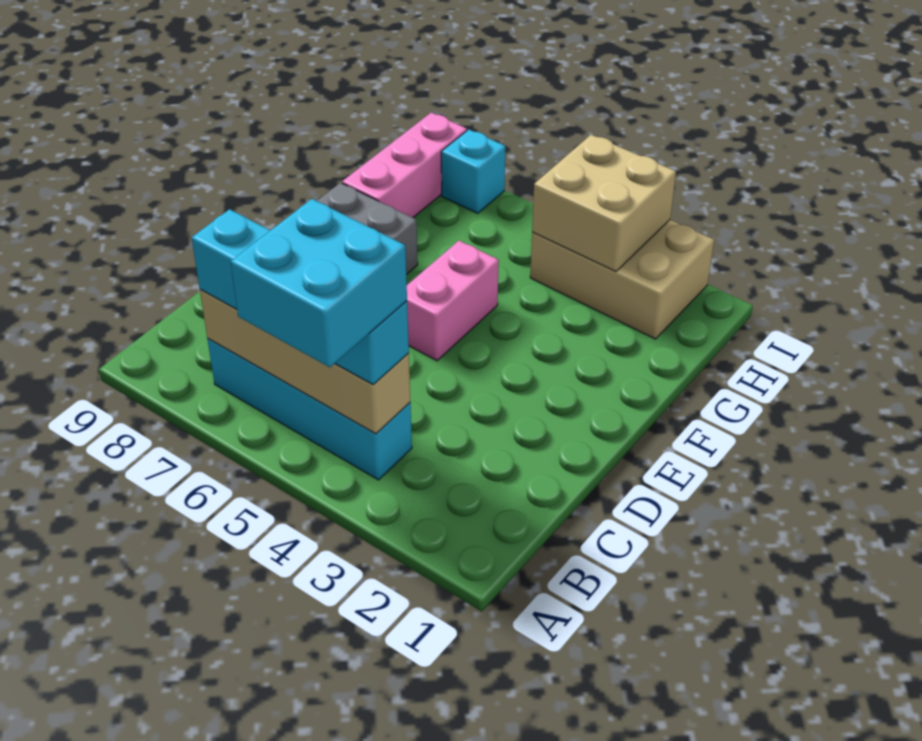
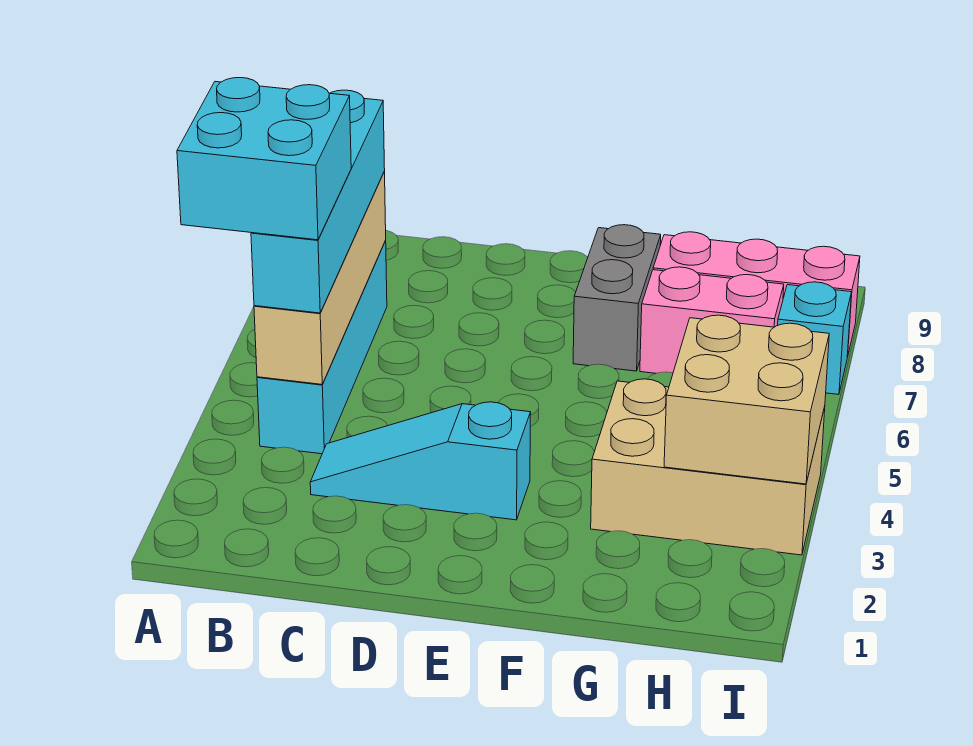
none -> cyan 1x3 slope [310,402,531,520]
pink 1x2 brick [407,241,499,361] -> pink 1x2 brick moved to [640,267,784,373]
tan 2x3 brick [530,220,714,339] -> tan 2x3 brick turned to [591,379,825,555]

